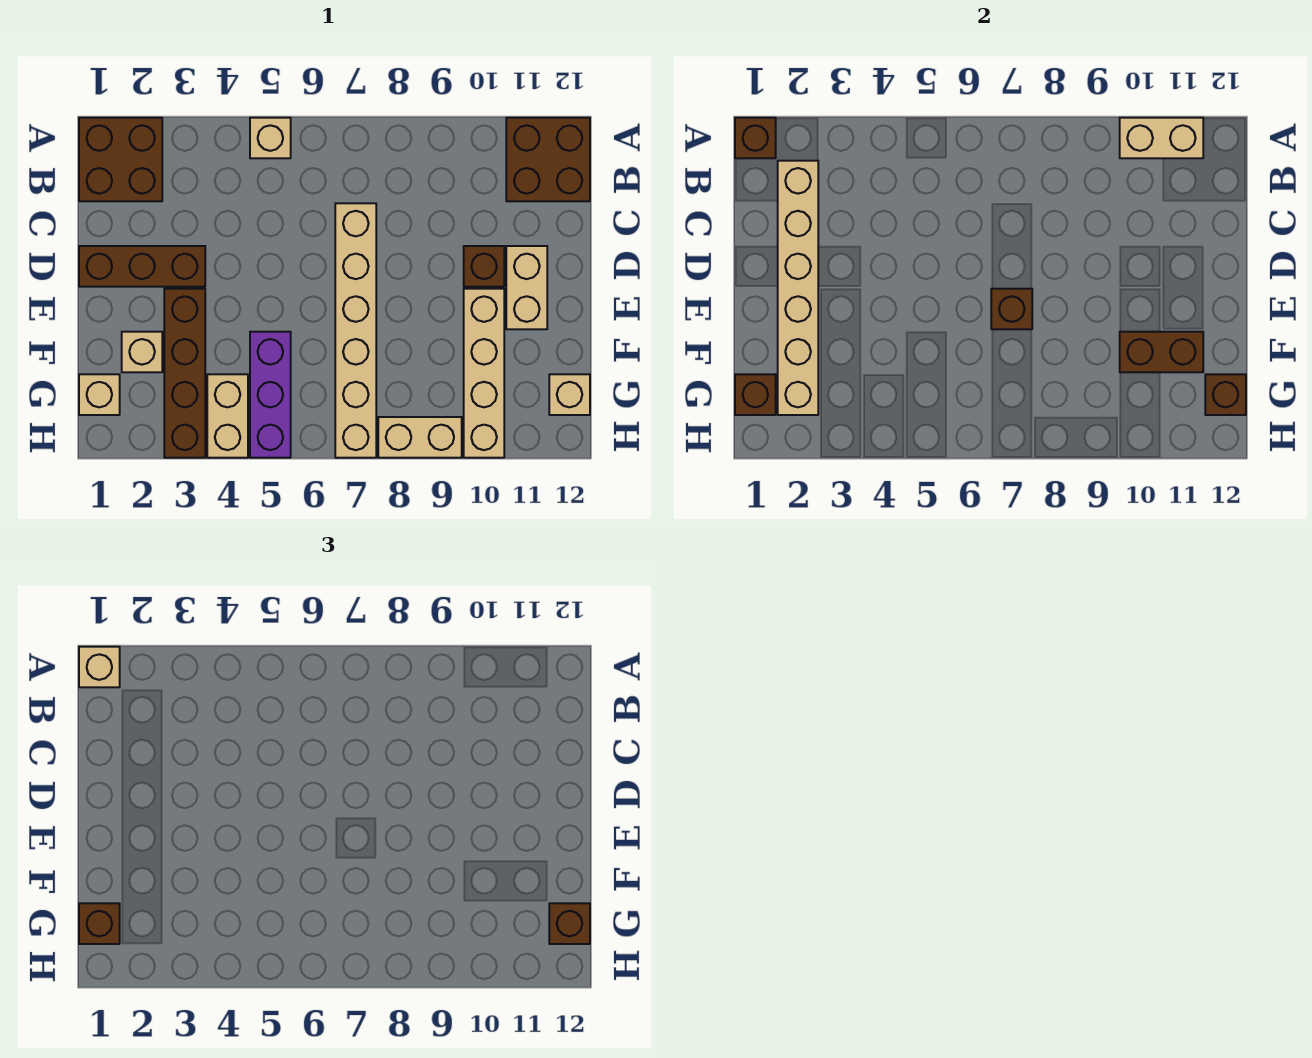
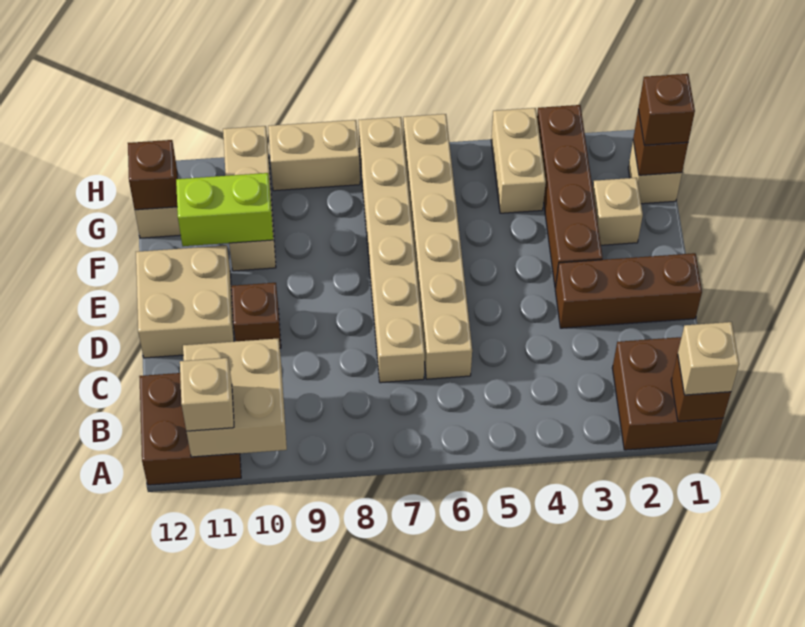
tan 1x1 brick [250,118,291,158] -> tan 1x1 brick moved to [180,358,234,431]
tan 1x2 brick [1120,118,1203,158] -> tan 2x2 brick [183,338,287,457]
tan 1x6 brick [778,161,818,415] -> tan 1x6 brick moved to [403,114,472,379]
tan 1x2 brick [506,246,547,329] -> tan 2x2 brick [136,245,234,358]
brown 1x1 brick [991,289,1032,329] -> none
tan 1x4 brick [464,289,504,458] -> tan 1x3 brick [223,126,276,271]
purple 1x3 brick [250,332,291,458] -> none
brown 1x2 brick [1120,332,1203,372] -> lime 1x2 brick [176,173,273,246]
brown 1x1 brick [549,903,590,944] -> none

